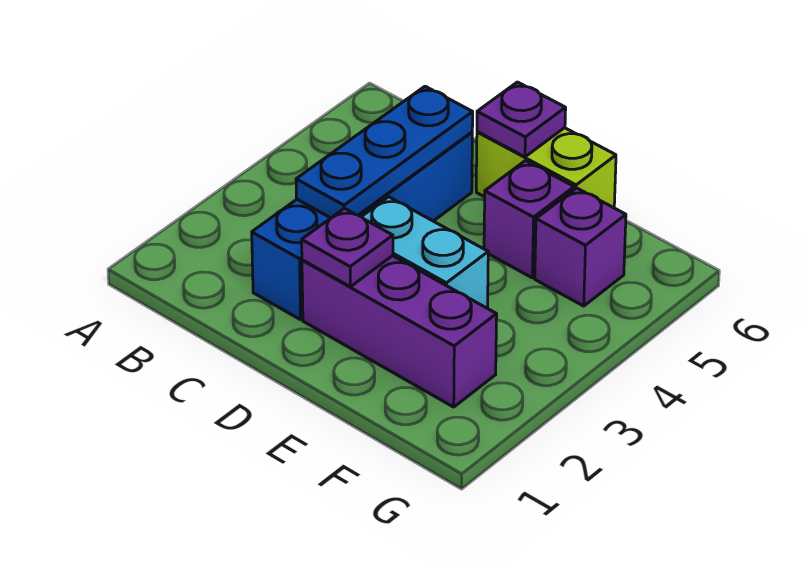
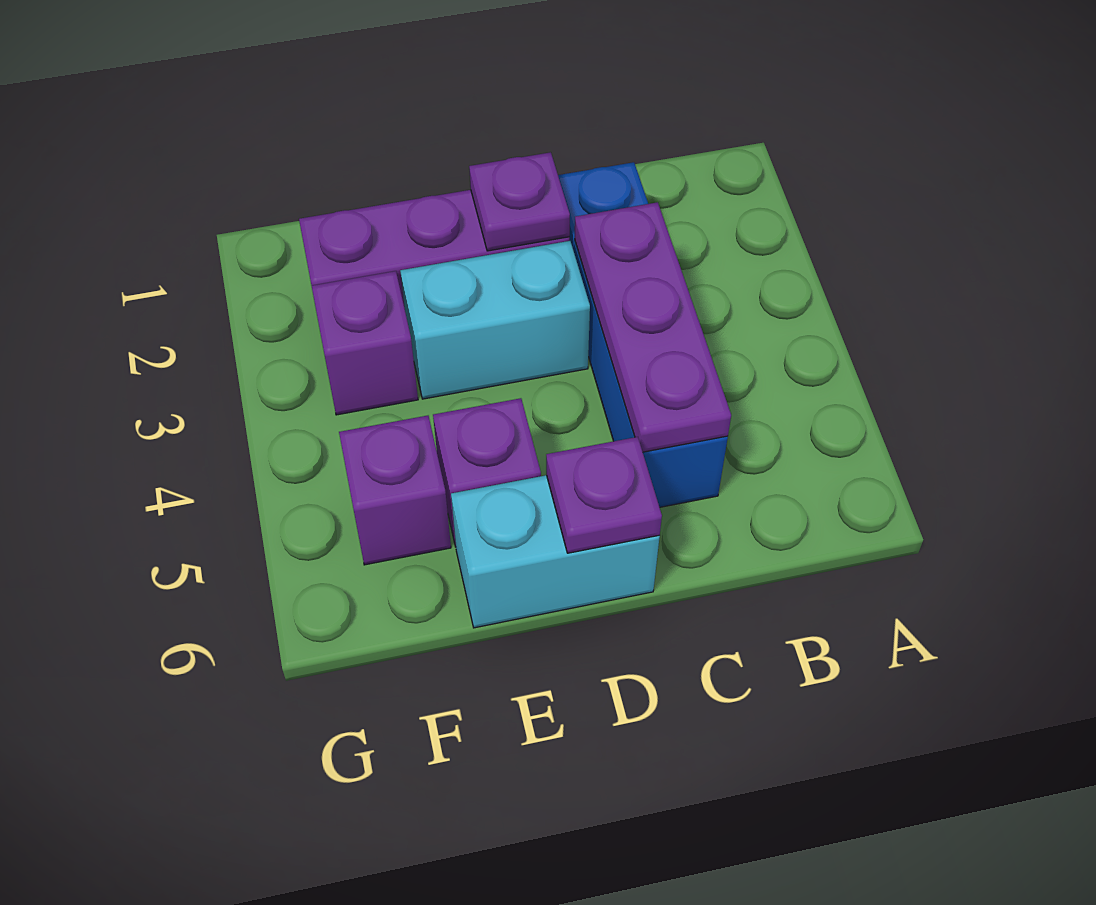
blue 1x3 plate [296,86,473,218] -> purple 1x3 plate [575,202,731,452]
lime 1x2 brick [476,128,616,208] -> cyan 1x2 brick [451,475,660,628]
none -> purple 1x1 brick [312,271,418,415]

